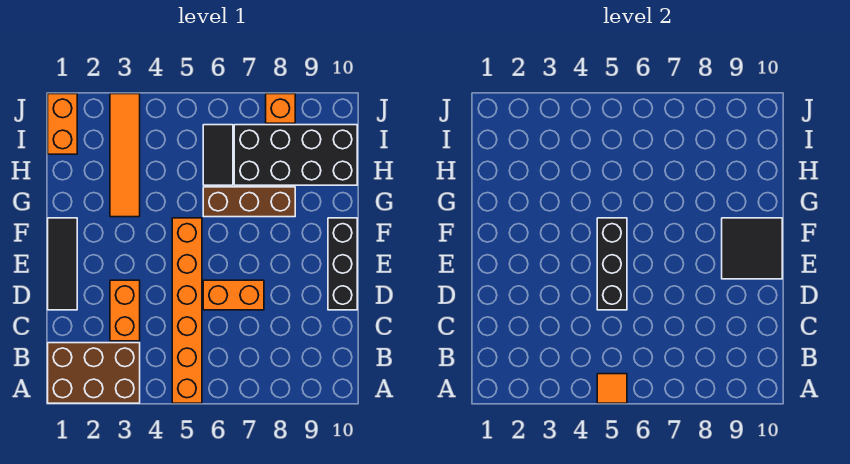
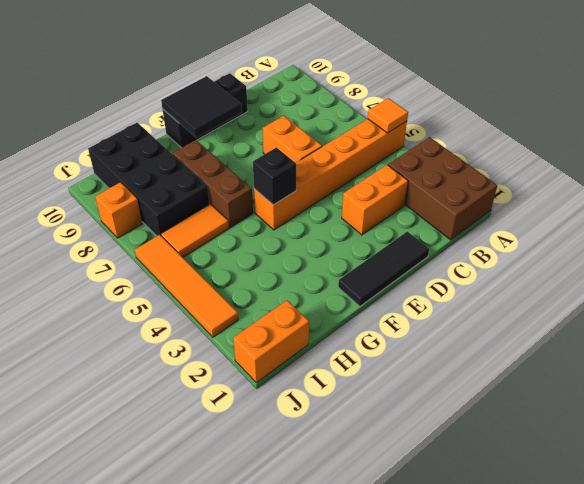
black 1x3 brick [597,218,627,310] -> black 1x1 brick [253,147,296,205]
orange 1x4 tile [110,94,140,217] -> orange 1x4 tile turned to [135,235,238,337]
black 1x2 tile [203,125,233,185] -> orange 1x2 tile [161,204,229,257]

